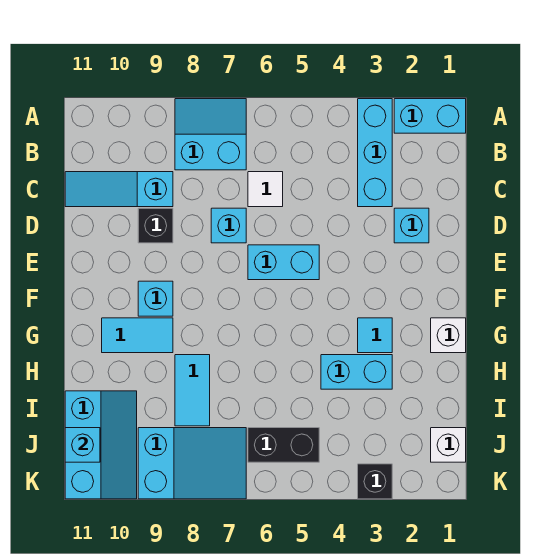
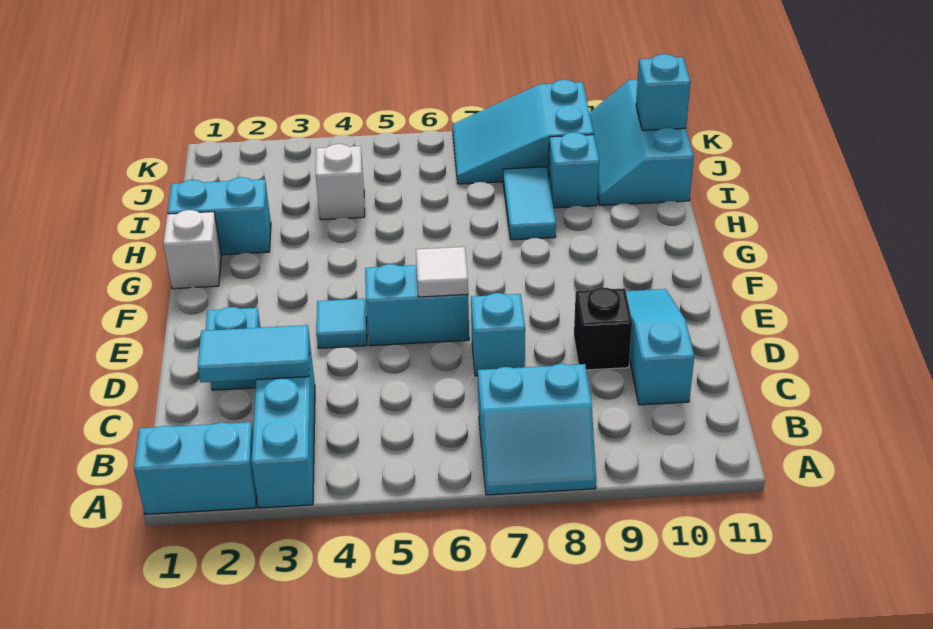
white 1x1 tile [248,172,283,207] -> white 1x1 tile moved to [416,247,468,297]
cyan 1x3 slope [65,172,173,207] -> cyan 1x3 slope turned to [626,289,694,405]
cyan 1x1 brick [138,281,173,316] -> cyan 1x1 brick moved to [549,132,599,208]
cyan 1x1 tile [358,318,392,353] -> cyan 1x1 tile moved to [317,299,367,348]
cyan 1x2 tile [102,318,173,353] -> cyan 1x2 tile moved to [198,325,310,382]
cyan 1x2 brick [321,355,392,389] -> cyan 1x2 brick moved to [167,177,271,255]
white 1x1 brick [431,428,466,462] -> white 1x1 brick moved to [316,144,365,220]
black 1x2 brick [248,428,319,462] -> none
black 1x1 brick [358,464,392,499] -> none

